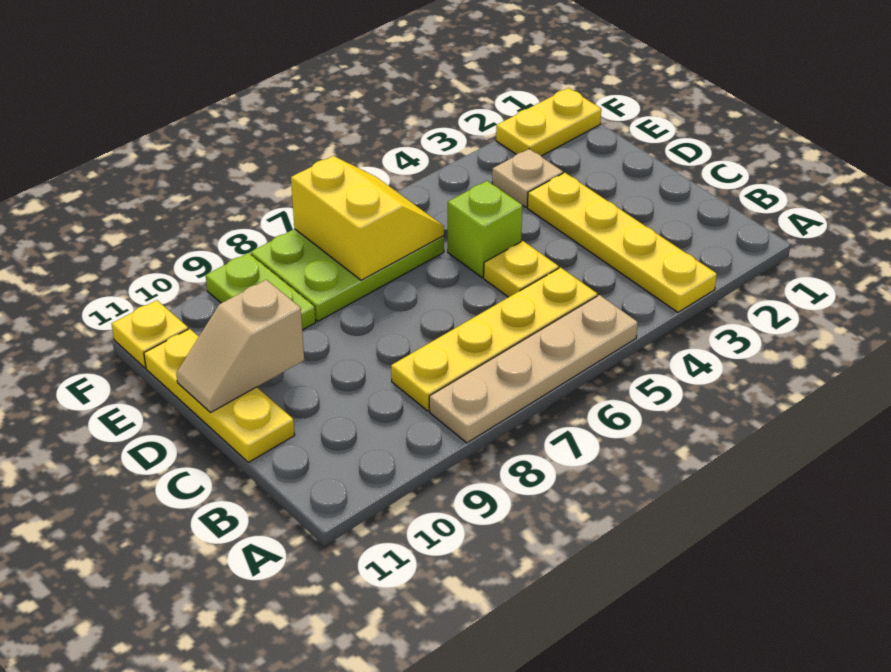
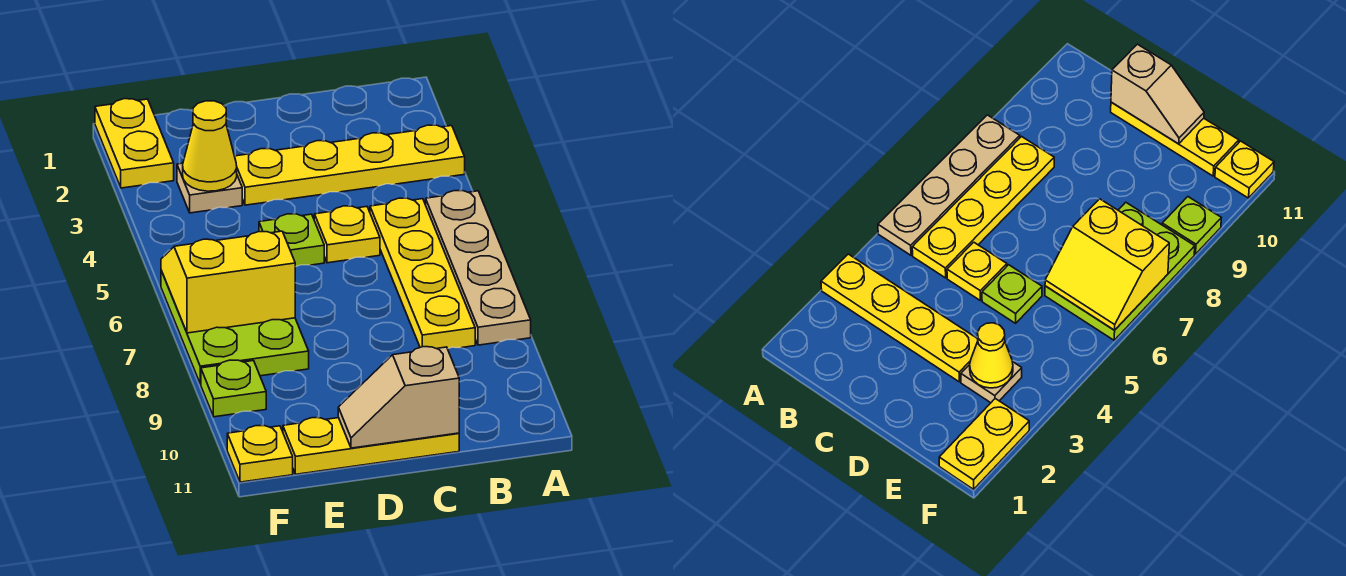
lime 1x1 brick [448,181,522,277] -> lime 1x1 plate [259,214,324,267]
tan 1x2 slope [176,280,304,412] -> tan 1x2 slope turned to [338,347,459,448]
none -> yellow 1x1 cone [183,101,237,191]
lime 1x2 plate [206,253,316,330] -> lime 1x1 plate [201,360,266,417]

